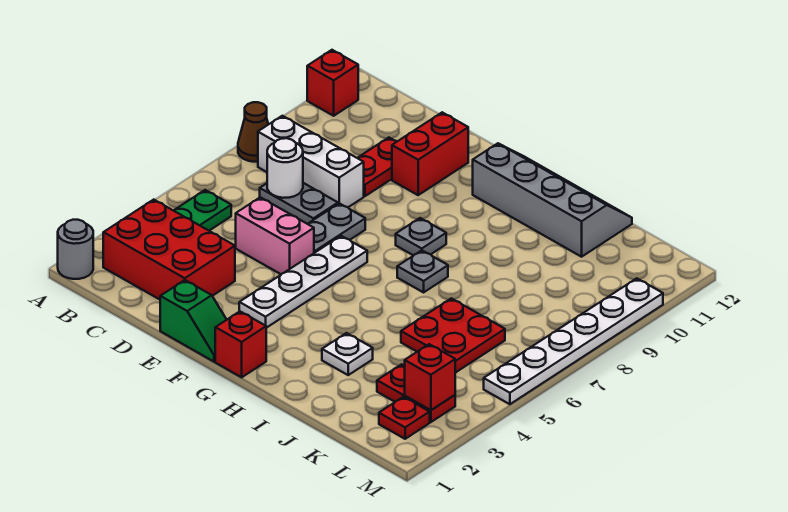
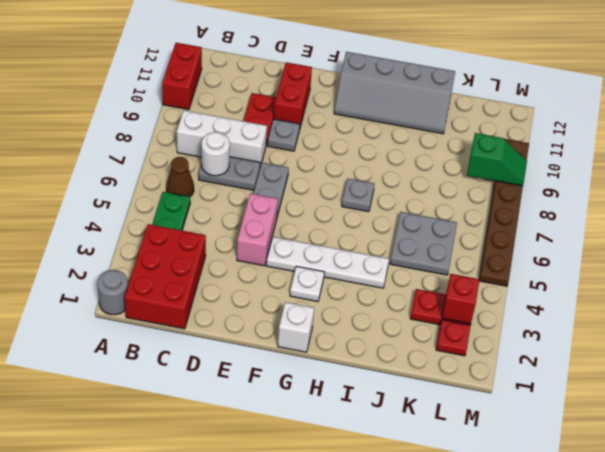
brown 1x1 cone [238,102,268,162] -> brown 1x1 cone moved to [166,157,194,197]
red 1x1 brick [307,50,358,116] -> red 1x2 brick [162,43,202,110]
red 2x3 brick [103,200,235,299] -> red 2x3 brick turned to [125,224,206,329]
pink 1x2 brick [236,197,314,274] -> pink 1x2 brick turned to [237,194,278,266]
green 1x2 slope [160,280,227,362] -> green 1x2 slope moved to [467,133,527,186]
white 1x4 plate [239,236,367,328] -> white 1x4 plate turned to [266,237,389,288]
red 1x1 brick [215,311,266,377] -> white 1x1 brick [278,302,314,352]
grey 1x1 plate [396,218,446,256] -> grey 1x1 plate moved to [268,119,300,151]
grey 2x4 slope [473,143,632,257] -> grey 2x4 slope turned to [334,52,455,134]
white 1x1 plate [322,333,373,375] -> white 1x1 plate moved to [290,266,324,302]
red 2x2 plate [401,298,505,373] -> grey 2x2 plate [390,212,457,275]
white 1x6 plate [484,278,663,404] -> brown 1x6 plate [479,139,529,286]

